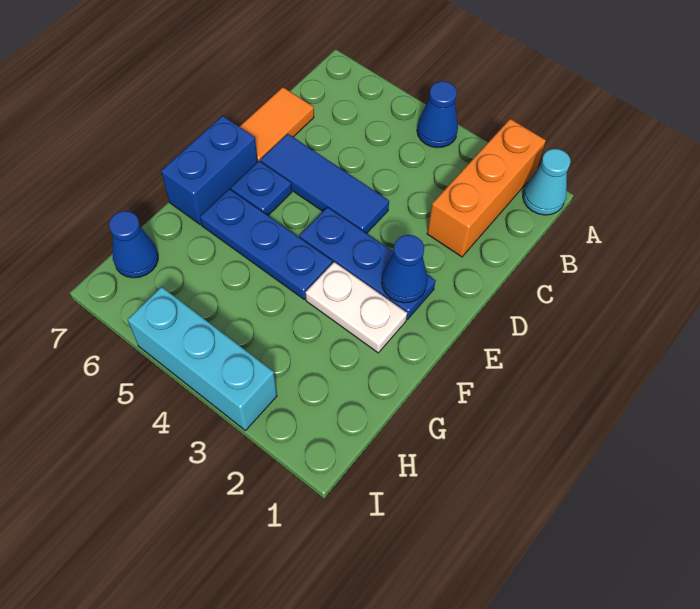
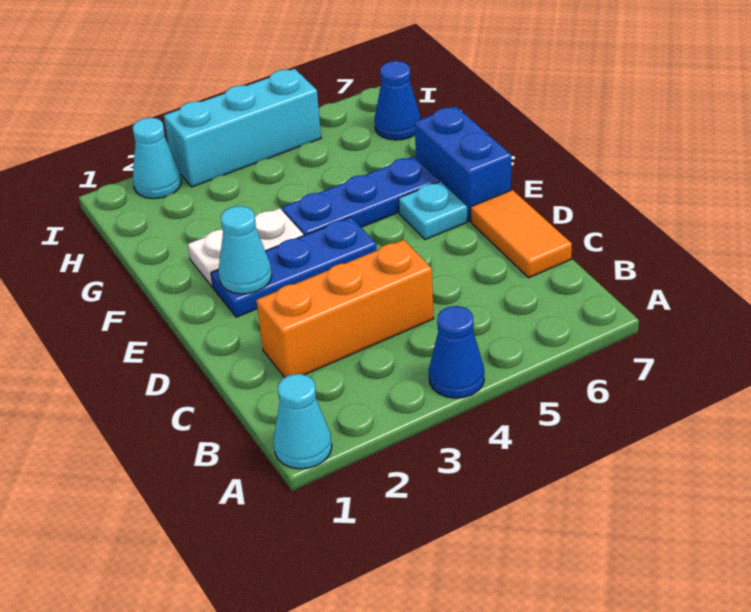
orange 1x3 brick [427,119,546,257] -> orange 1x3 brick turned to [256,240,434,377]
blue 1x3 tile [260,134,389,234] -> none
blue 1x1 cone [382,235,428,303] -> cyan 1x1 cone [219,206,272,294]
blue 1x1 plate [231,161,292,215] -> cyan 1x1 plate [398,181,467,240]
none -> cyan 1x1 cone [133,118,181,199]

